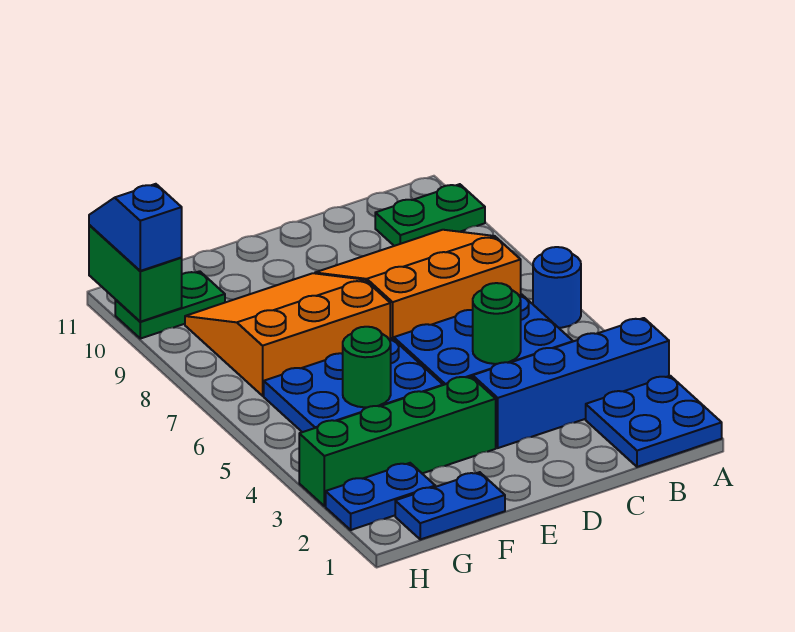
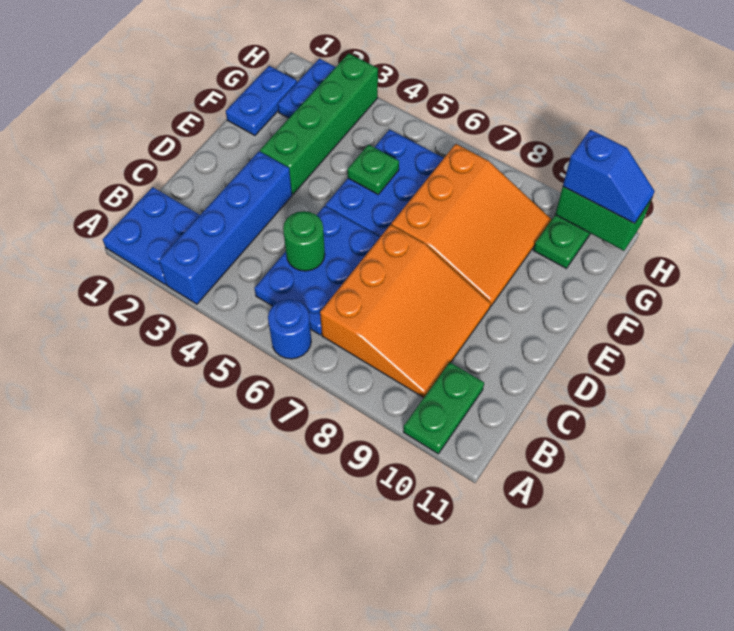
green 1x1 round brick [343,327,391,407] -> green 1x1 plate [348,144,399,194]

